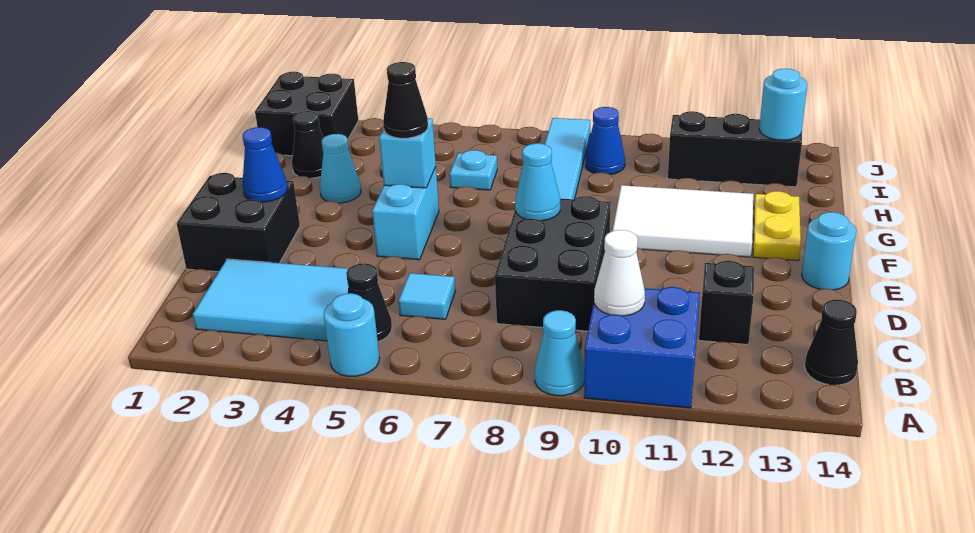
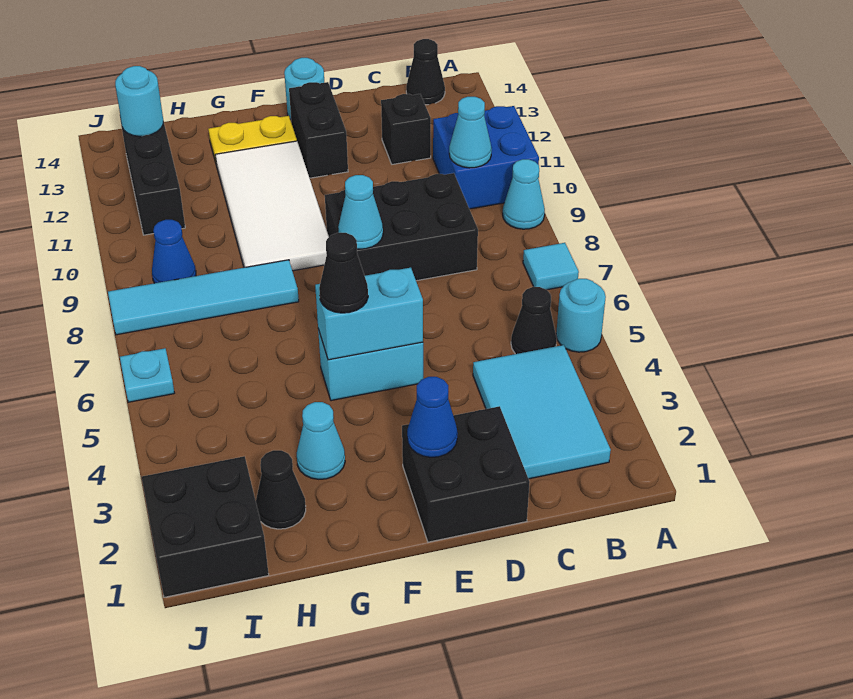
white 1x1 cone [594,230,645,316] -> cyan 1x1 cone [449,97,492,168]
cyan 1x1 tile [398,273,455,319] -> cyan 1x1 tile moved to [523,243,579,290]
none -> black 1x2 brick [289,82,348,178]
cyan 1x1 brick [379,118,436,188] -> cyan 1x2 brick [315,268,423,360]
white 2x3 tile [613,185,753,257] -> white 2x4 tile [215,141,329,271]
cyan 1x1 plate [450,150,497,190] -> cyan 1x1 plate moved to [120,348,174,402]

